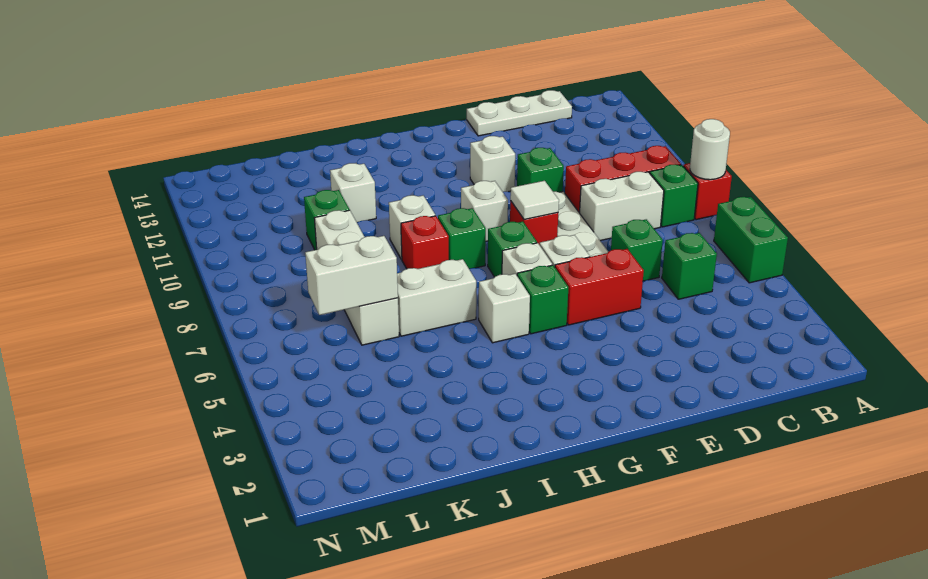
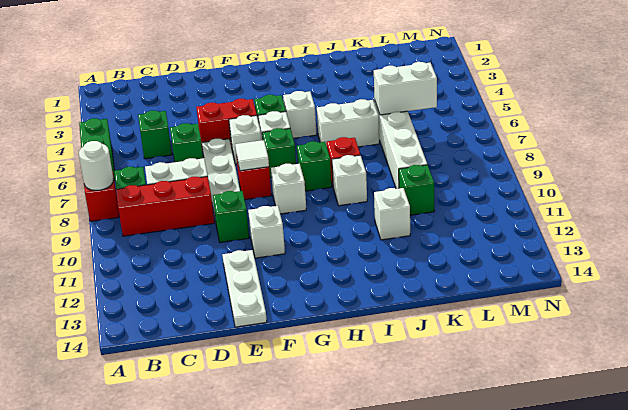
white 1x3 plate [467,90,572,136] -> white 1x3 plate turned to [223,250,267,327]

